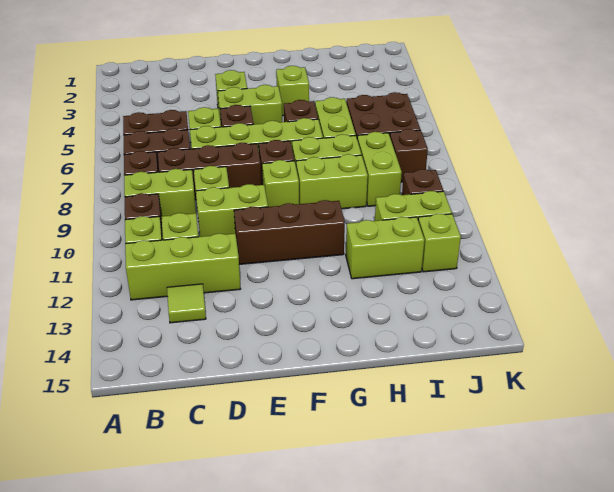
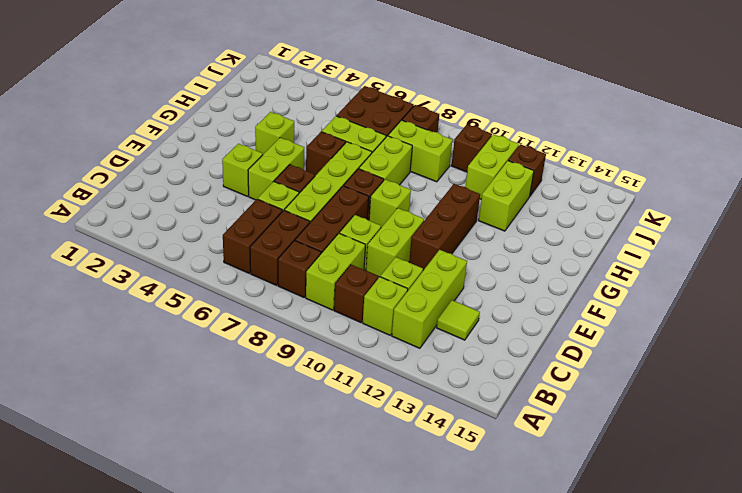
lime 1x2 brick [296,154,368,209] -> none
lime 1x1 brick [418,214,461,272] -> brown 1x1 brick [508,144,546,196]

